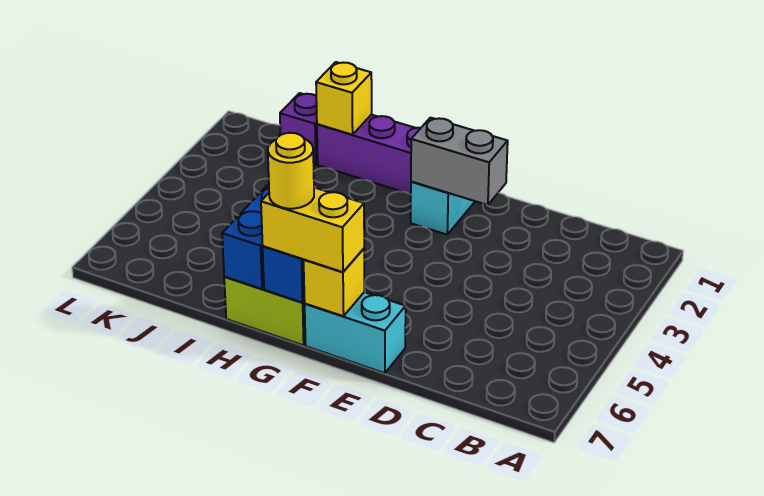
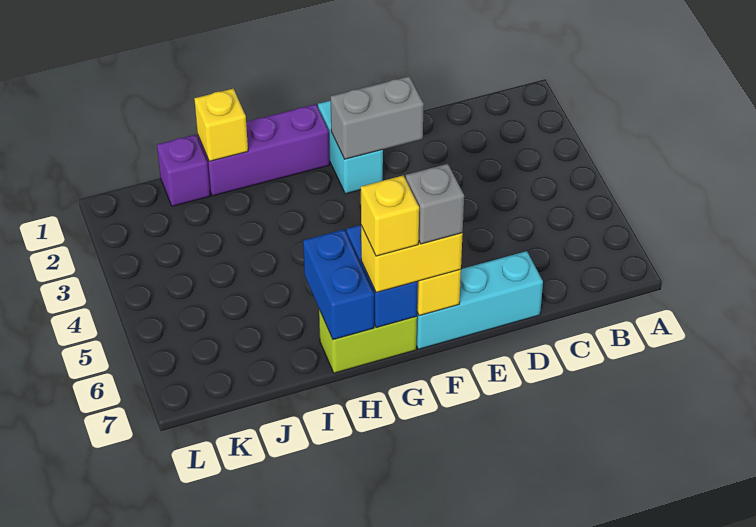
cyan 1x2 brick [305,292,406,373] -> cyan 1x3 brick [416,251,543,349]
none -> grey 1x1 brick [406,164,464,244]
yellow 1x1 round brick [268,133,314,209] -> yellow 1x1 brick [361,176,419,256]

